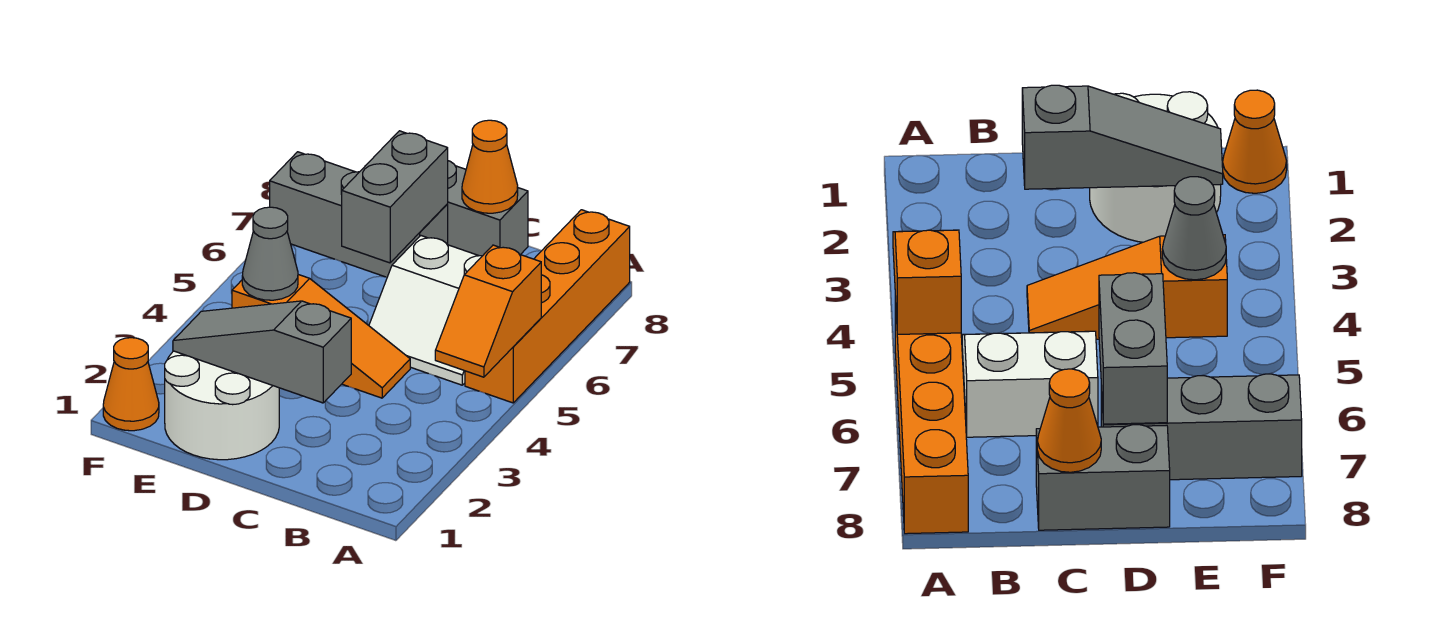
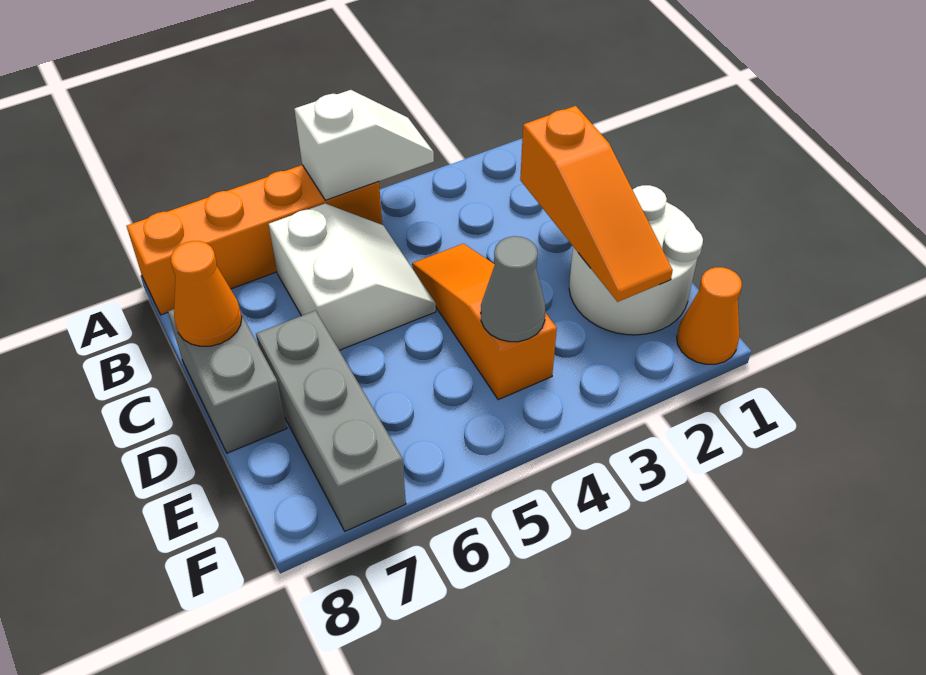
orange 1x2 slope [435,245,541,377] -> white 1x2 slope [294,90,434,200]
grey 1x3 slope [173,301,351,403] -> orange 1x3 slope [520,106,673,302]
grey 1x2 brick [342,131,448,263] -> none

